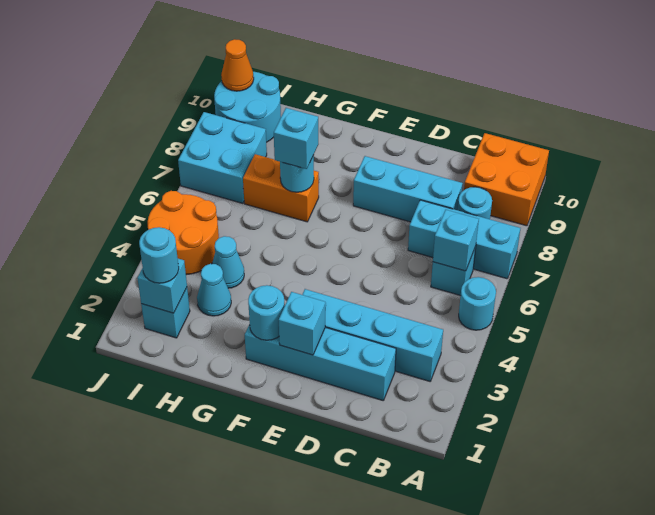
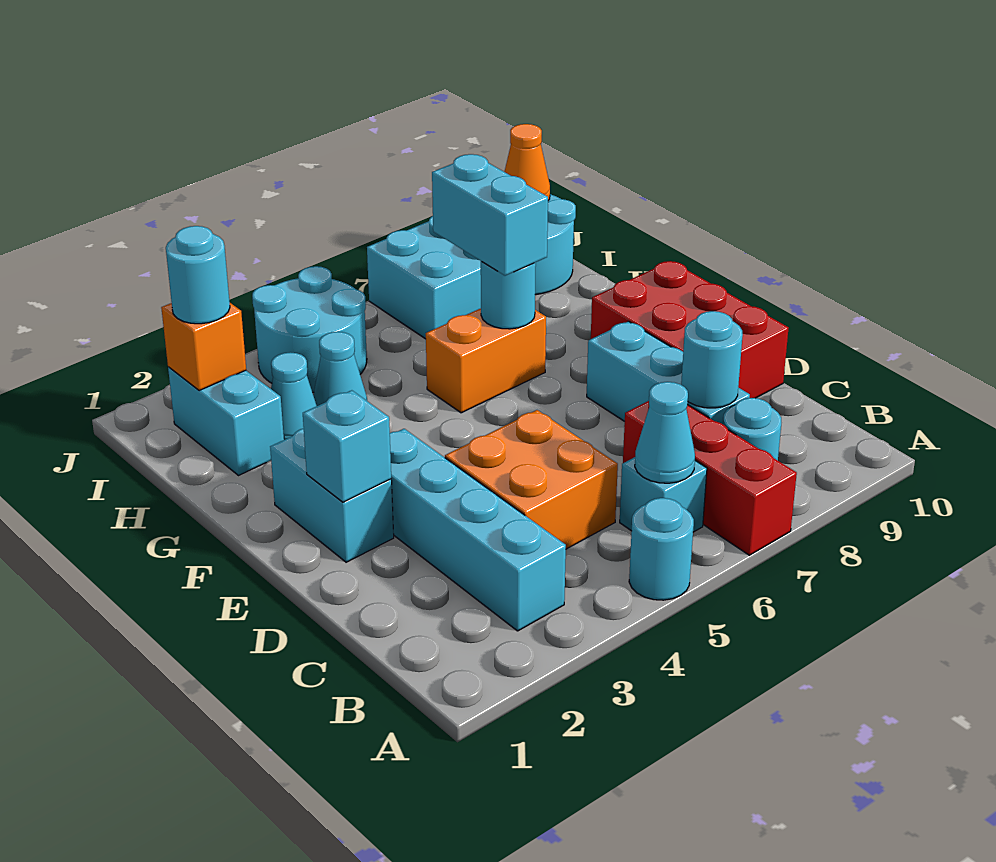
cyan 1x3 brick [408,200,520,279] -> red 1x3 brick [623,401,797,555]
orange 2x2 brick [464,133,549,226] -> orange 2x2 brick moved to [445,410,618,549]
cyan 1x1 brick [433,210,479,271] -> cyan 1x1 cone [635,382,695,483]
cyan 1x4 brick [245,324,396,401] -> cyan 1x2 brick [270,428,394,562]
none -> red 2x3 brick [591,261,788,398]
cyan 1x1 round brick [248,285,285,340] -> cyan 1x1 round brick moved to [681,311,743,408]
orange 1x2 brick [243,154,319,222] -> orange 1x2 brick turned to [426,308,546,413]
cyan 1x1 brick [274,108,318,169] -> cyan 1x2 brick [432,154,548,276]
cyan 1x1 brick [141,288,190,338] -> cyan 1x2 brick [168,367,284,476]
cyan 1x1 brick [137,259,187,313] -> orange 1x1 brick [161,303,246,391]
orange 2x2 round brick [148,191,219,275] -> cyan 2x2 round brick [252,266,367,392]

